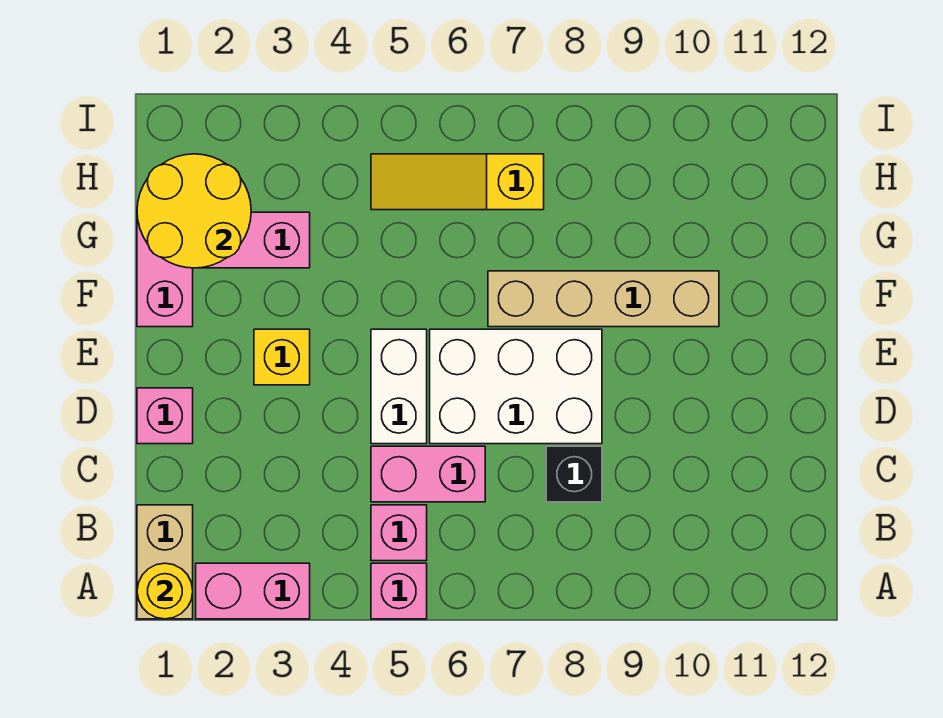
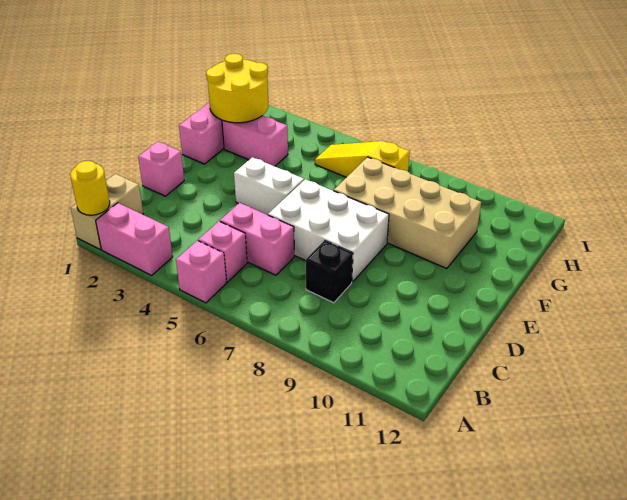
white 1x2 brick [371,329,427,444] -> white 1x2 brick turned to [234,157,304,215]
yellow 1x1 brick [254,329,310,385] -> none
tan 1x4 brick [488,271,719,327] -> tan 2x4 brick [334,157,481,269]

